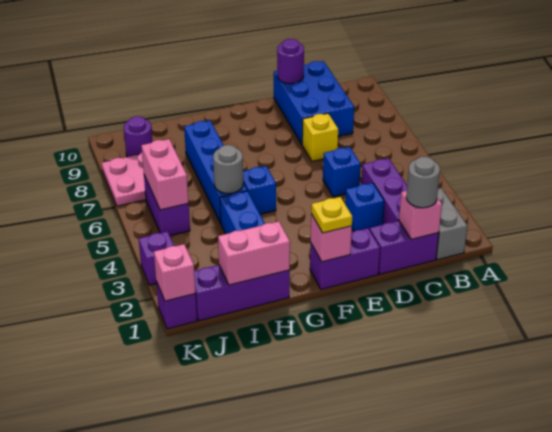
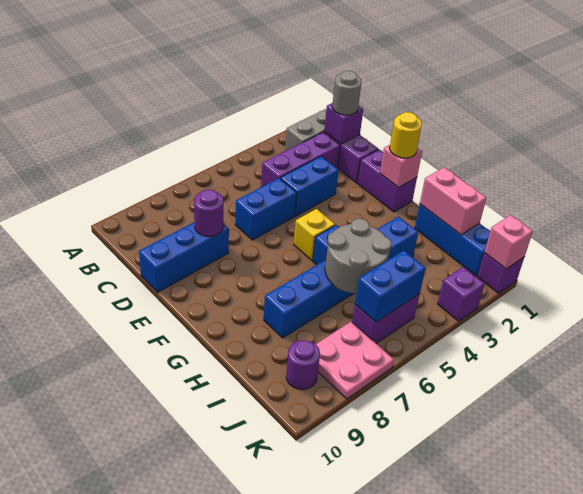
pink 1x1 brick [399,191,442,239] -> purple 1x1 brick [324,103,363,144]
blue 2x3 brick [274,61,354,144] -> blue 1x3 brick [139,222,229,292]
blue 1x1 brick [345,183,384,231] -> blue 1x2 brick [280,156,339,216]
blue 1x1 brick [323,147,361,197] -> blue 1x2 brick [235,178,297,240]
yellow 1x1 brick [302,113,338,161] -> yellow 1x1 brick moved to [294,209,335,260]
purple 1x1 round brick [277,39,304,84] -> purple 1x1 round brick moved to [194,189,223,236]
yellow 1x1 plate [311,197,352,233] -> yellow 1x1 round brick [390,112,422,158]
purple 1x3 brick [194,265,290,321] -> blue 1x3 brick [415,204,490,276]
grey 1x1 round brick [213,145,243,193] -> grey 2x2 round brick [325,218,392,293]
pink 1x2 brick [141,139,188,210] -> blue 1x2 brick [355,251,426,322]

